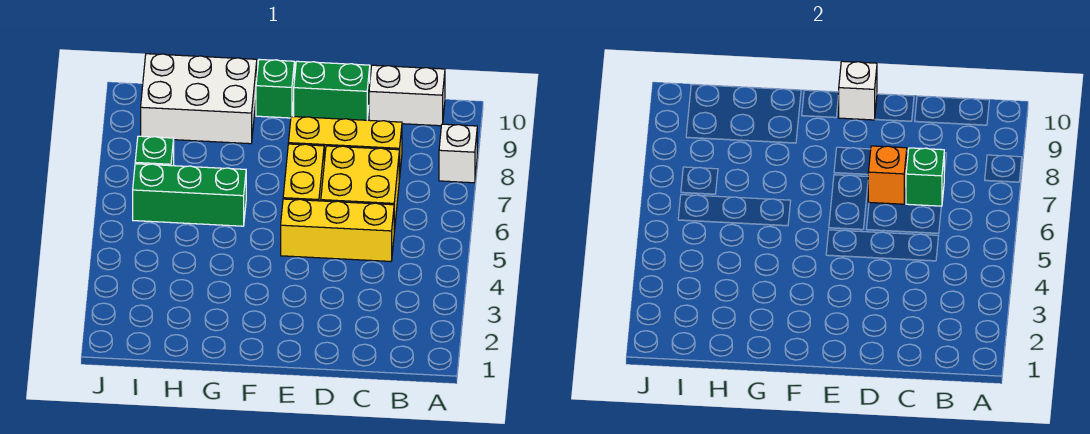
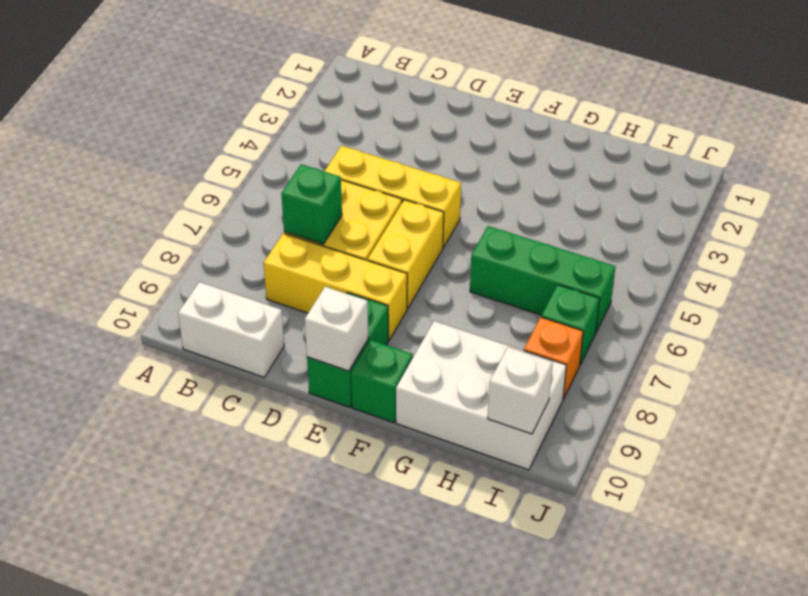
white 1x1 brick [439,124,477,183] -> white 1x1 brick moved to [488,347,553,434]
orange 1x1 brick [868,146,907,204] -> orange 1x1 brick moved to [524,317,583,399]
green 1x2 brick [294,61,370,120] -> green 1x2 brick turned to [307,292,388,407]

